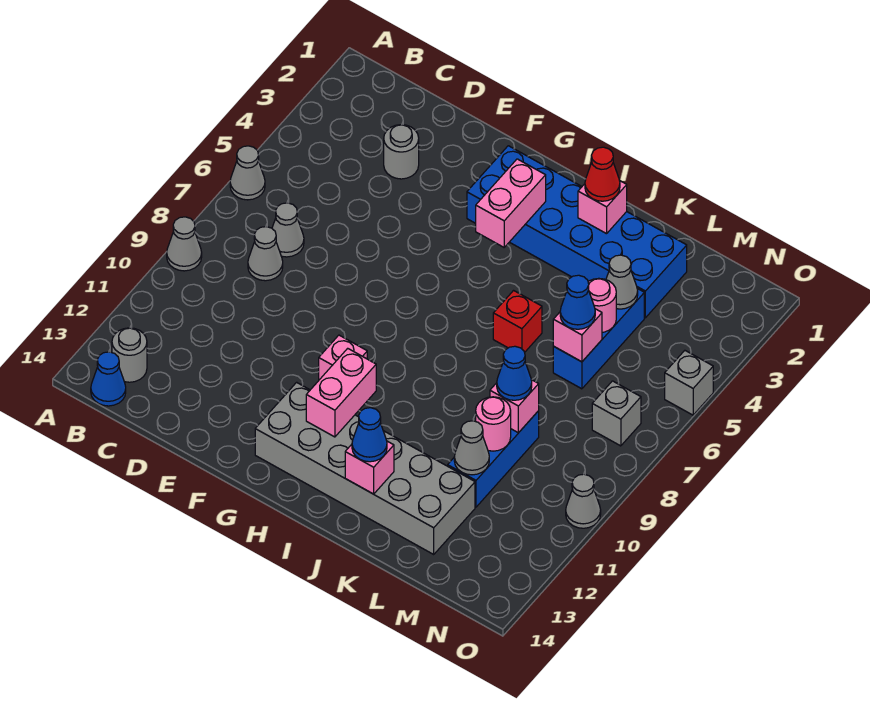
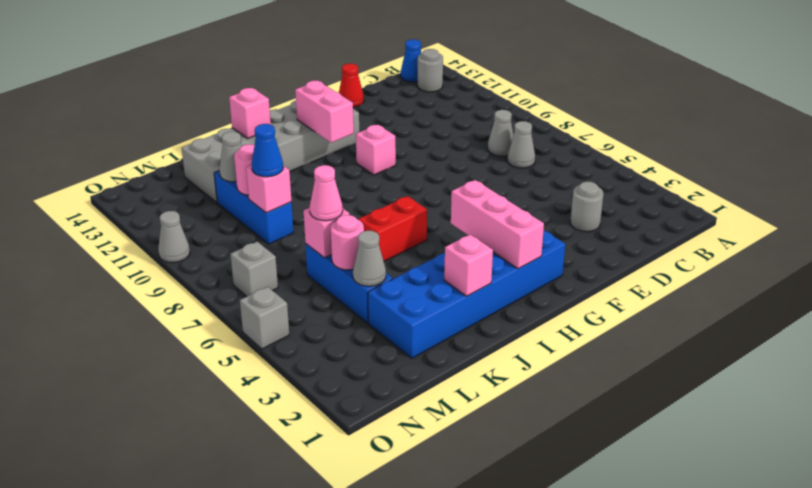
grey 1x1 cone [230,146,265,200] -> none
grey 1x1 cone [167,217,202,271] -> none
pink 1x2 brick [476,159,546,247] -> pink 1x3 brick [451,180,544,269]
red 1x1 cone [585,147,620,201] -> red 1x1 cone moved to [339,64,364,107]
red 1x1 brick [493,291,542,352] -> red 1x2 brick [358,196,427,261]
blue 1x1 cone [352,408,387,462] -> none
blue 1x1 cone [560,275,595,329] -> pink 1x1 cone [310,165,343,221]

